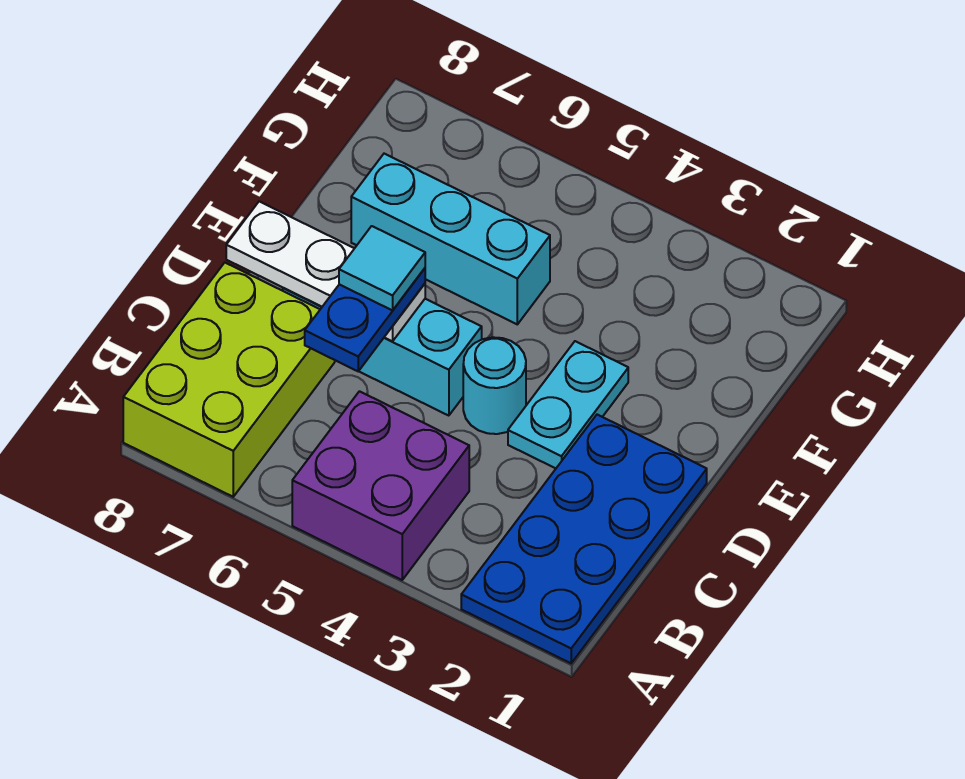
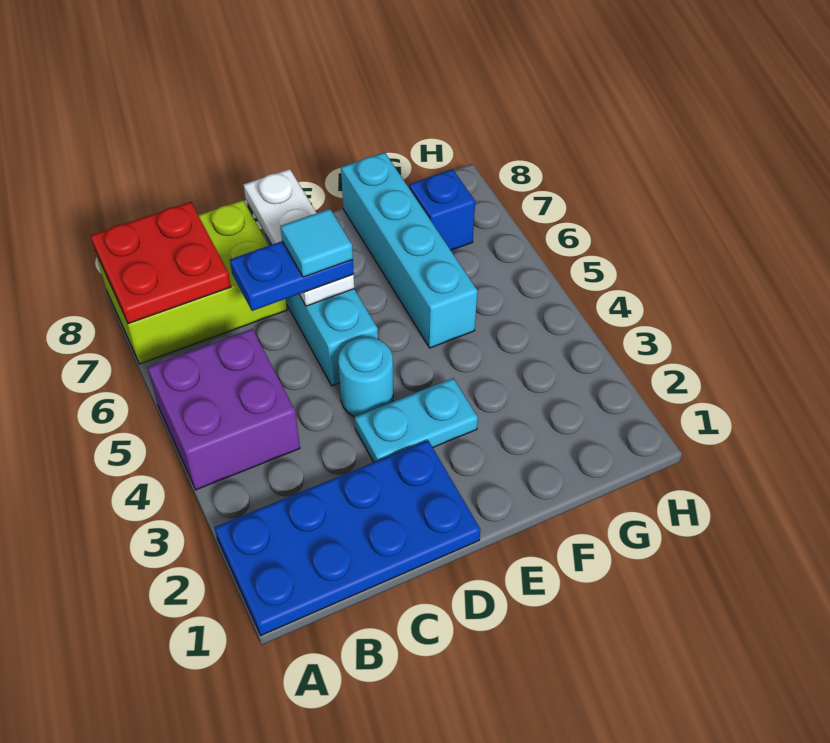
none -> red 2x2 plate [90,202,231,324]
cyan 1x3 brick [351,154,550,324] -> cyan 1x4 brick [341,152,478,348]
none -> blue 1x1 brick [409,169,475,250]

